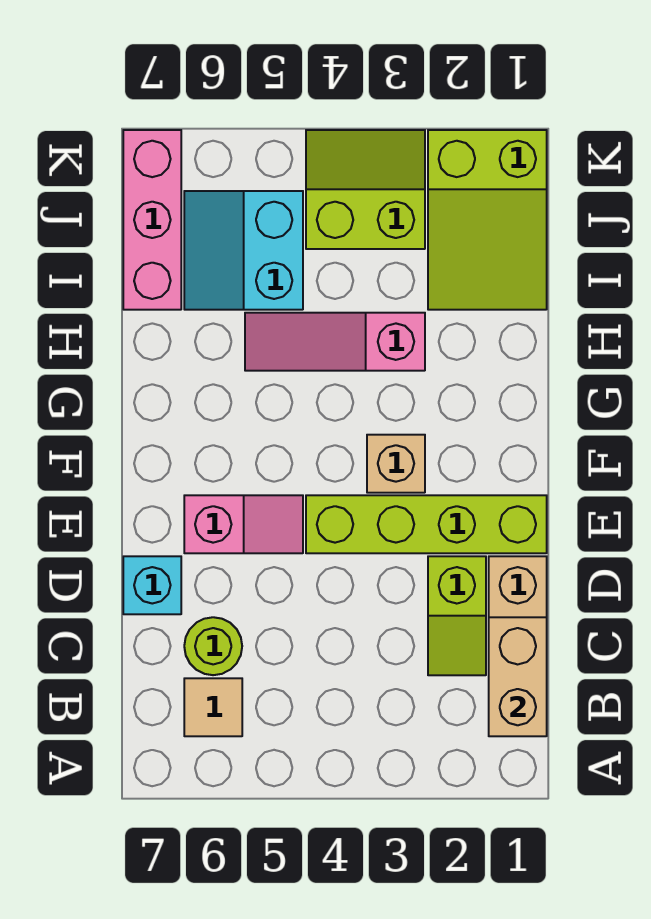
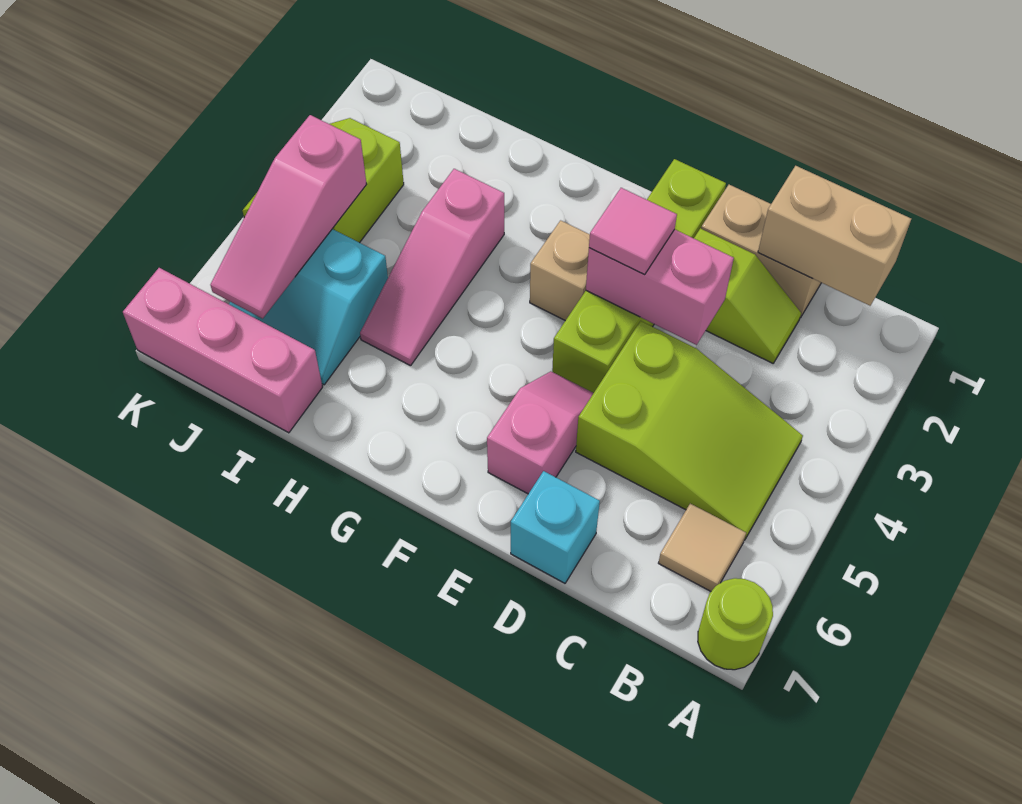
lime 1x1 round brick [184,617,242,675] -> lime 1x1 round brick moved to [698,578,773,670]
none -> pink 1x2 brick [586,229,734,345]
none -> pink 1x1 tile [589,188,677,274]
lime 2x3 slope [428,130,547,310] -> lime 2x3 slope moved to [576,321,803,540]
none -> pink 1x3 slope [210,115,367,318]

